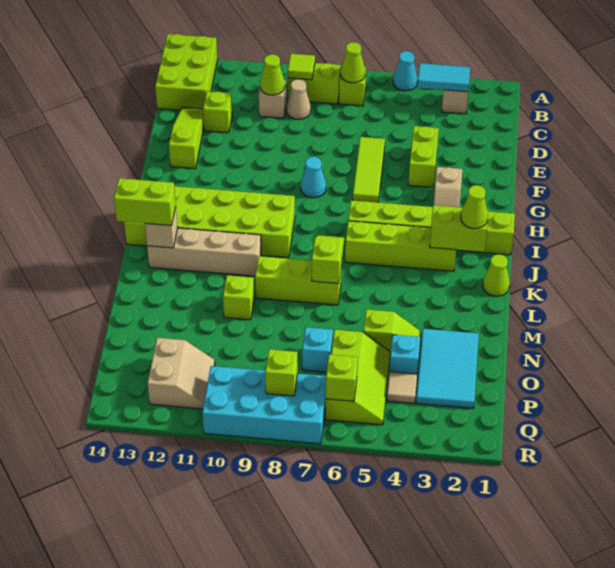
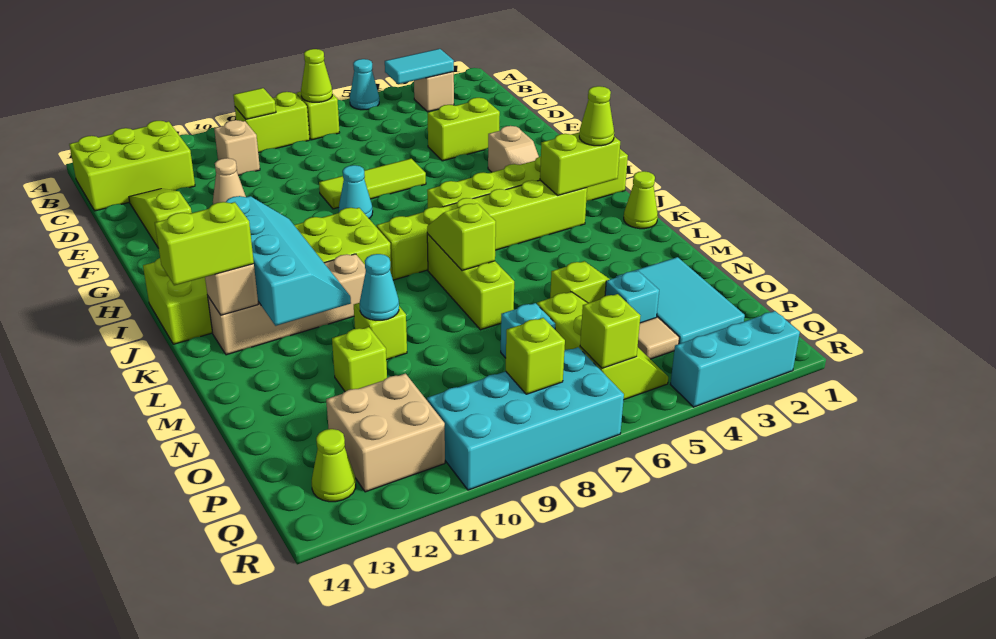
lime 2x3 brick [155,34,217,110] -> lime 2x3 brick turned to [69,121,195,211]
tan 1x1 cone [286,79,311,119] -> tan 1x1 cone moved to [213,158,246,204]
lime 1x1 cone [260,54,285,95] -> lime 1x1 cone moved to [312,429,356,502]
lime 1x1 brick [203,91,232,133] -> lime 1x1 brick moved to [332,327,387,392]
lime 1x2 brick [408,126,439,187] -> lime 1x2 brick turned to [428,98,500,161]
lime 1x3 tile [353,137,385,203] -> lime 1x3 tile turned to [319,159,426,209]
none -> cyan 2x4 slope [226,196,351,326]
lime 1x4 brick [345,221,456,271] -> lime 1x6 brick [376,180,587,280]
lime 1x3 brick [255,256,341,305] -> lime 1x3 brick turned to [427,234,514,330]
none -> cyan 1x1 cone [360,254,399,320]
tan 2x2 slope [148,338,215,409] -> tan 2x2 brick [326,374,445,492]
none -> cyan 1x3 brick [671,311,800,407]

